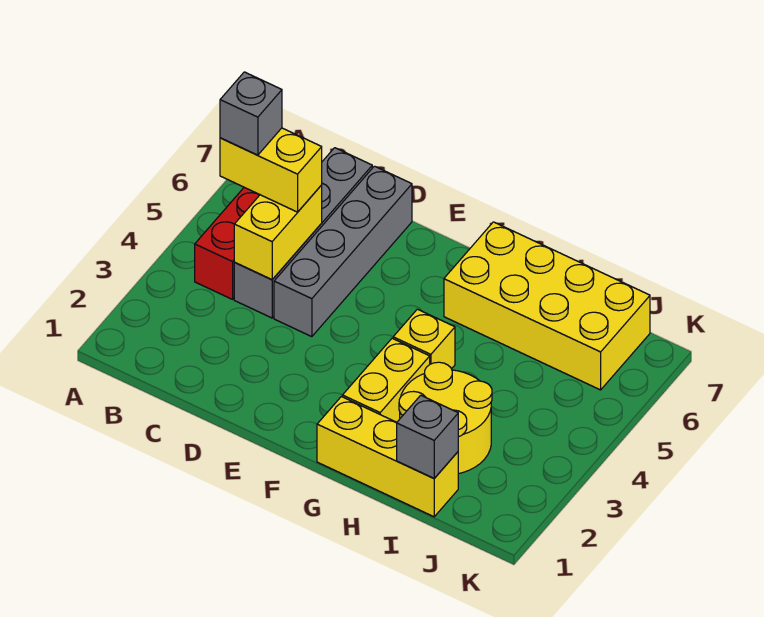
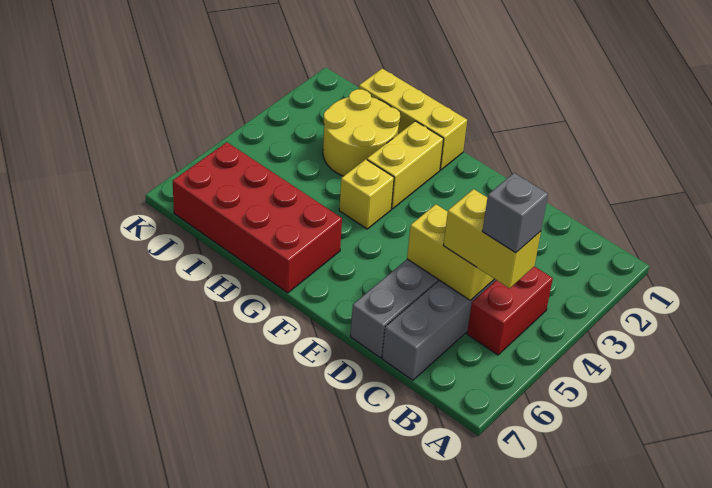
yellow 1x2 brick [234,185,322,279] -> yellow 1x2 brick turned to [407,204,494,300]
yellow 2x4 brick [444,222,650,390] -> red 2x4 brick [173,142,342,293]
grey 1x1 brick [397,395,458,478] -> none

